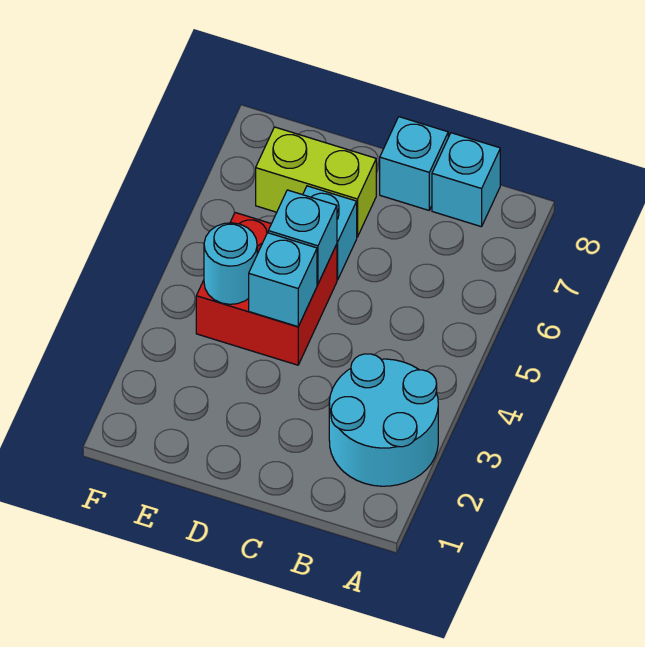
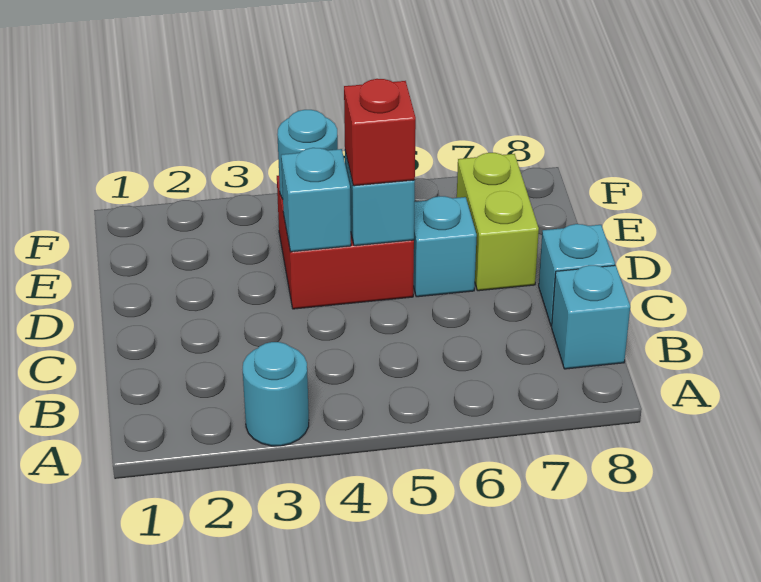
cyan 2x2 round brick [329,354,438,486] -> cyan 1x1 round brick [243,342,309,446]
none -> red 1x1 brick [344,79,416,186]

